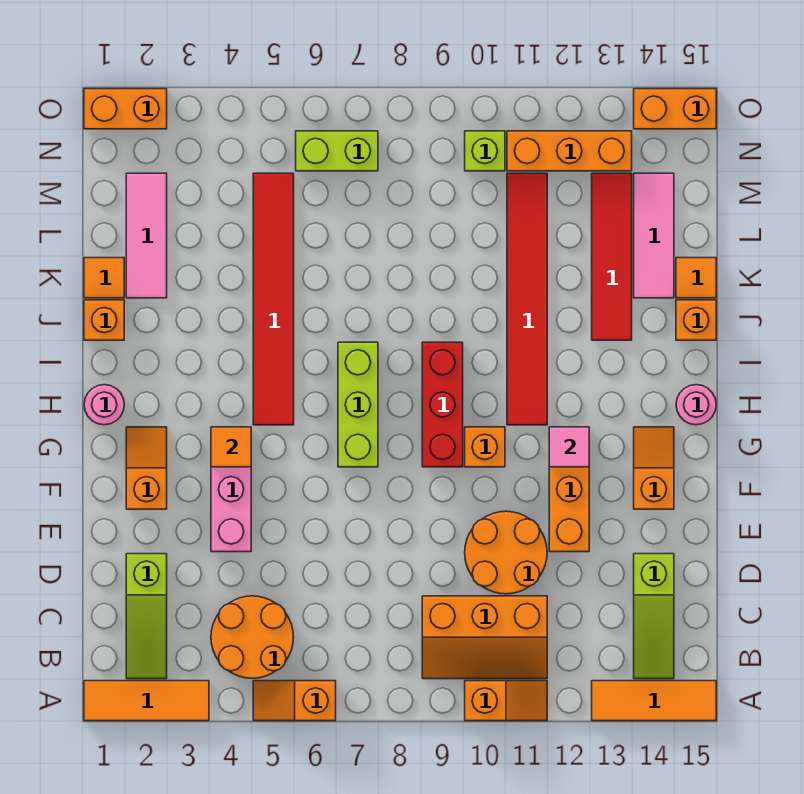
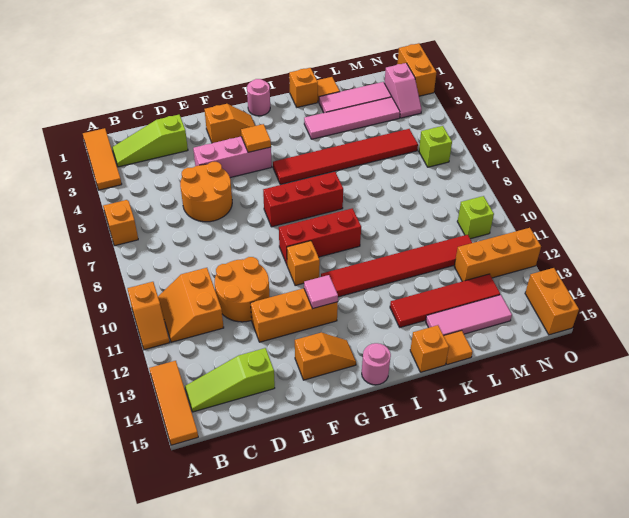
orange 2x2 round brick [211,596,294,679] -> orange 2x2 round brick moved to [180,162,232,222]
orange 2x3 slope [422,596,547,679] -> orange 2x2 slope [158,268,224,342]
lime 1x3 brick [338,342,378,467] -> red 1x3 brick [263,172,343,227]
none -> pink 1x4 tile [304,97,400,139]
none -> pink 1x2 slope [385,63,422,118]
lime 1x2 brick [296,131,378,171] -> lime 1x1 brick [419,126,452,167]
orange 1x3 brick [507,131,632,171] -> orange 1x3 brick turned to [454,228,541,281]

